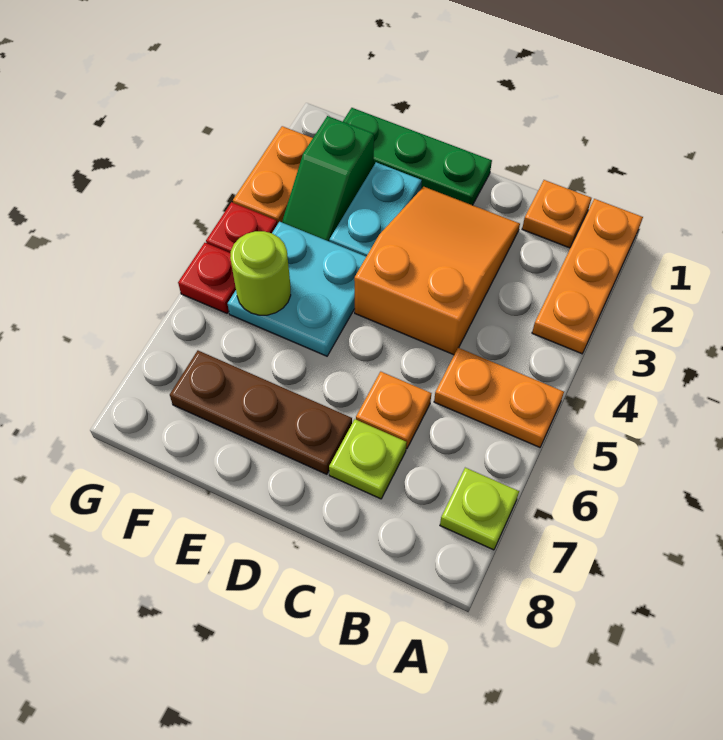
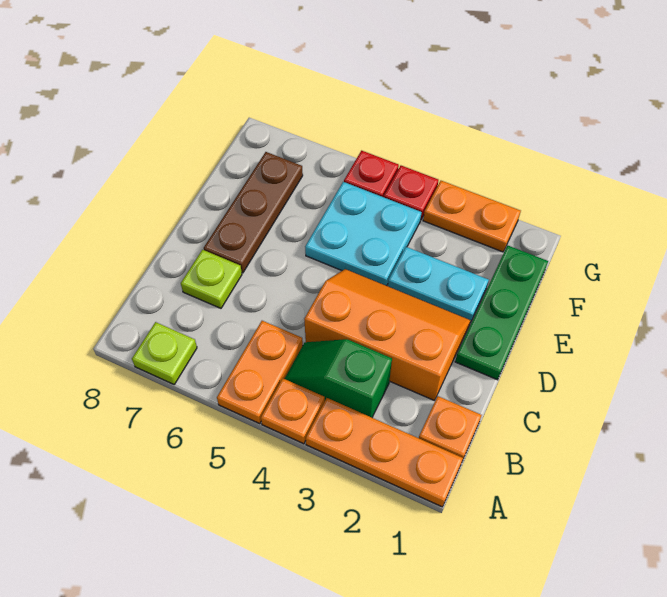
orange 2x3 slope [354,187,520,355] -> orange 2x3 slope turned to [304,269,471,401]
orange 1x1 plate [356,372,431,449] -> orange 1x1 plate moved to [261,378,325,444]
green 1x2 slope [282,116,374,241] -> green 1x2 slope moved to [285,339,392,417]
lime 1x1 round brick [230,231,291,315] -> none

